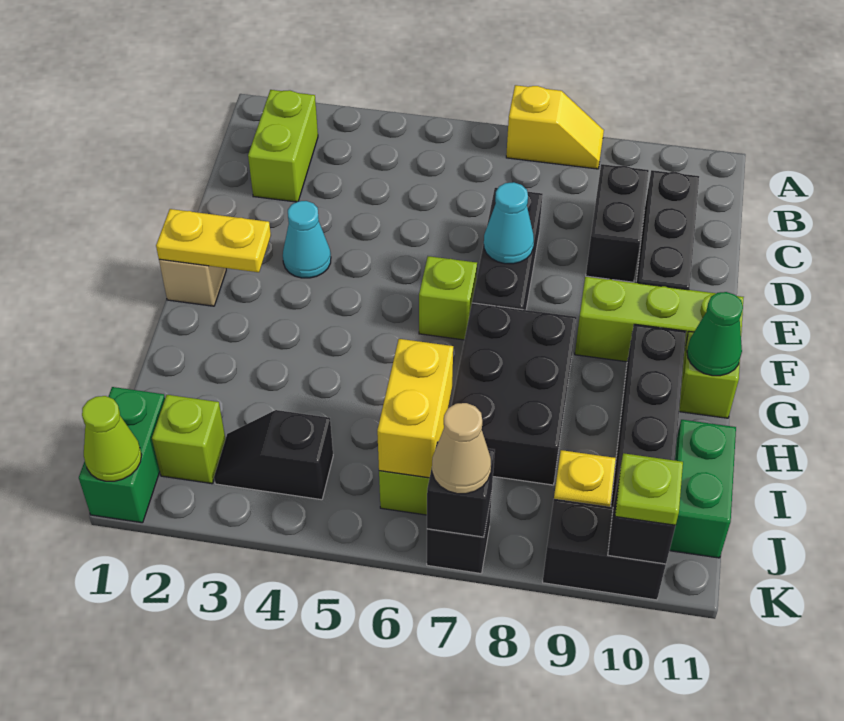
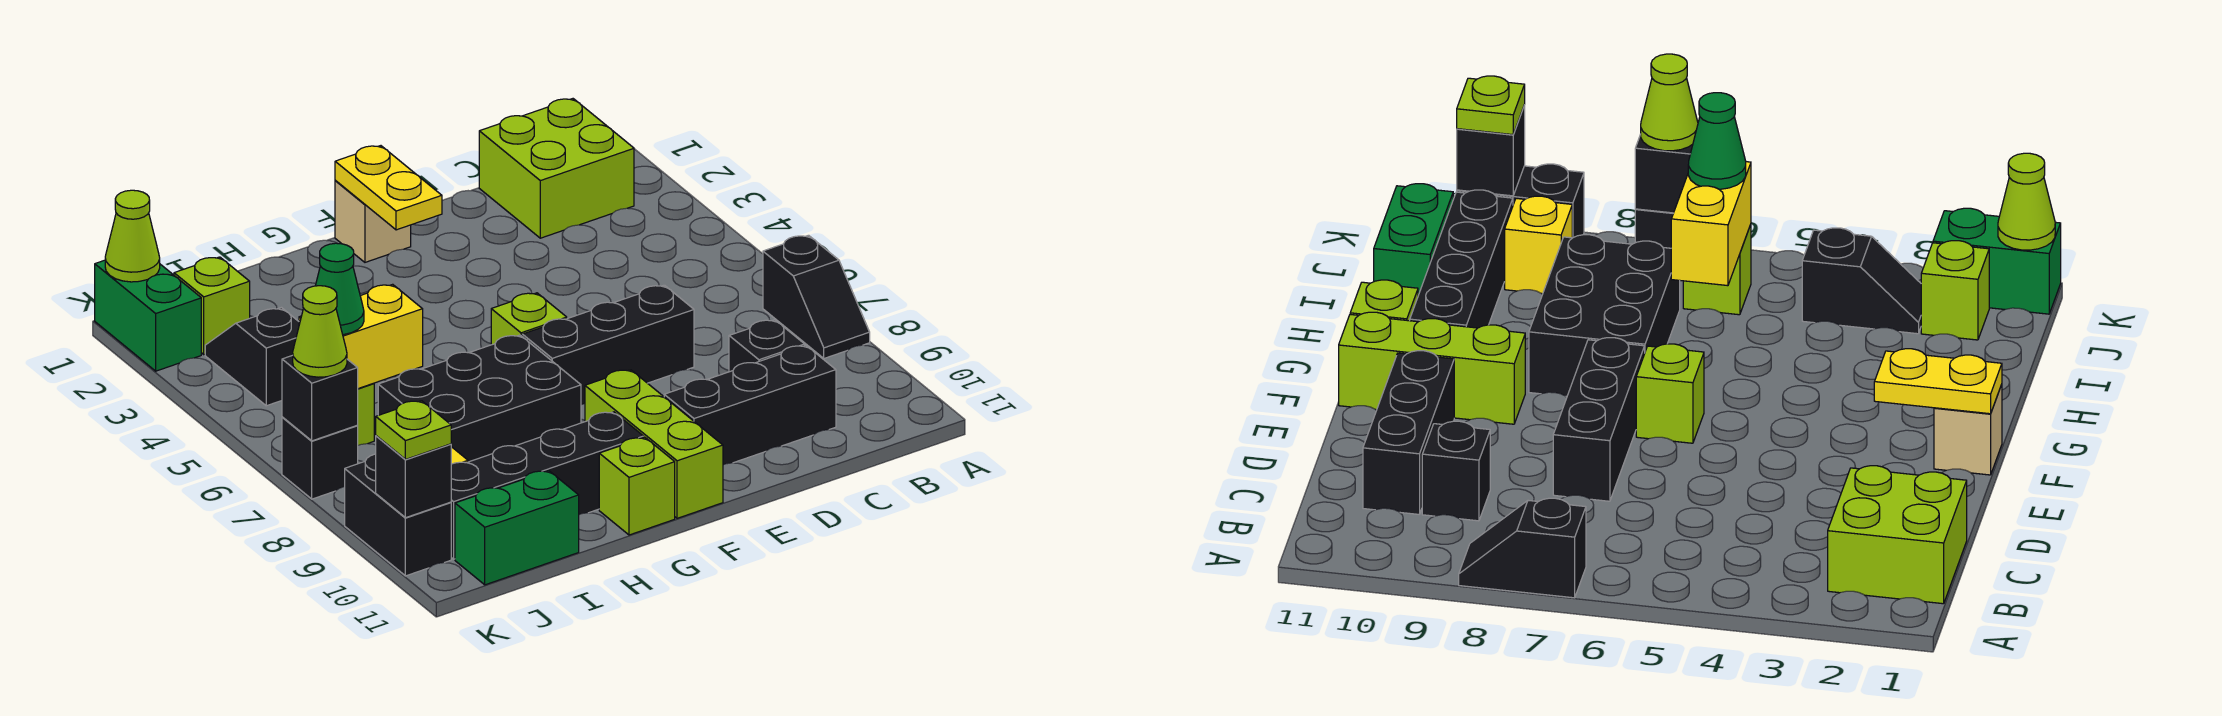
yellow 1x2 slope [506,85,604,169] -> black 1x2 slope [763,235,870,358]
lime 1x2 brick [248,90,318,202] -> lime 2x2 brick [479,99,634,238]
black 1x2 brick [586,164,649,282] -> black 1x1 brick [729,320,805,372]
cyan 1x1 cone [283,201,331,278] -> none
cyan 1x1 cone [484,182,534,264] -> none
green 1x1 cone [687,292,743,376] -> green 1x1 cone moved to [316,243,364,335]
green 1x2 brick [79,387,165,523] -> green 1x2 brick turned to [95,260,201,371]
tan 1x1 cone [432,403,491,494] -> lime 1x1 cone [293,286,347,377]

